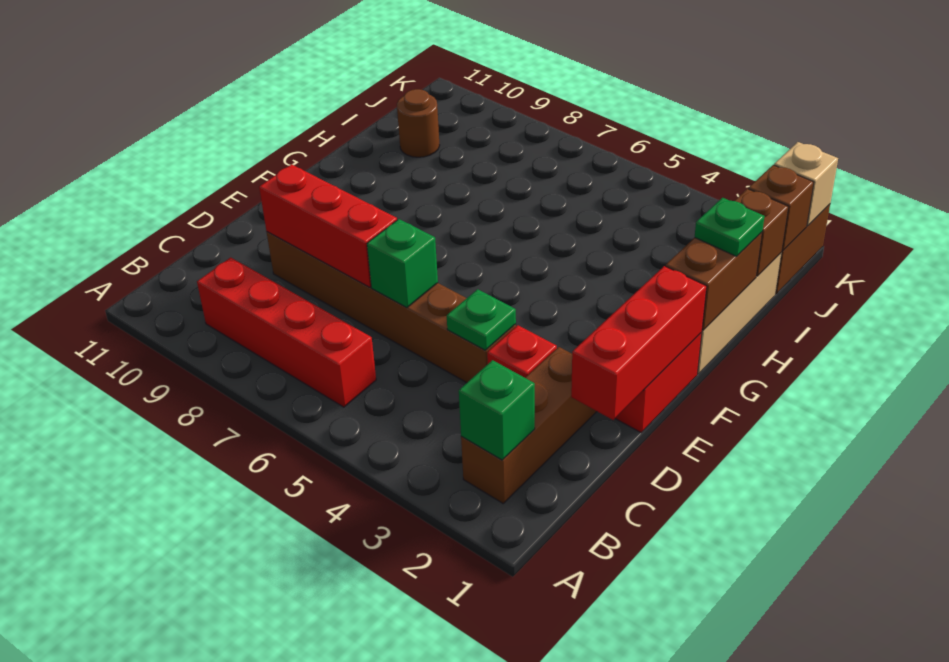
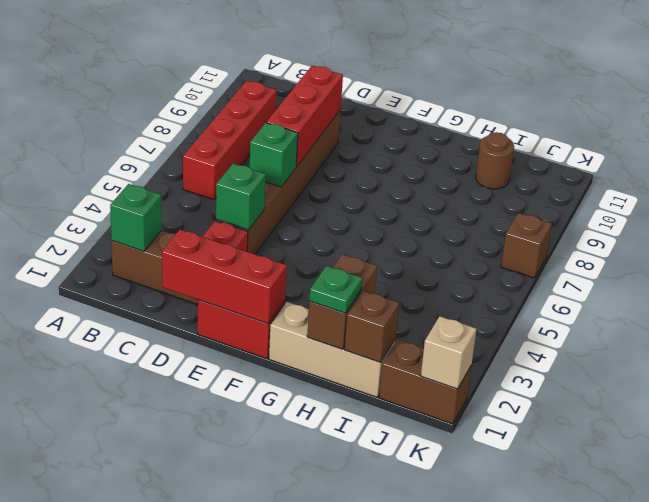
green 1x1 plate [447,289,516,350] -> green 1x1 brick [216,164,266,230]
brown 1x2 brick [666,232,762,330] -> brown 1x2 brick turned to [307,254,377,350]
brown 1x1 brick [749,165,814,251] -> brown 1x1 brick moved to [501,213,552,278]

